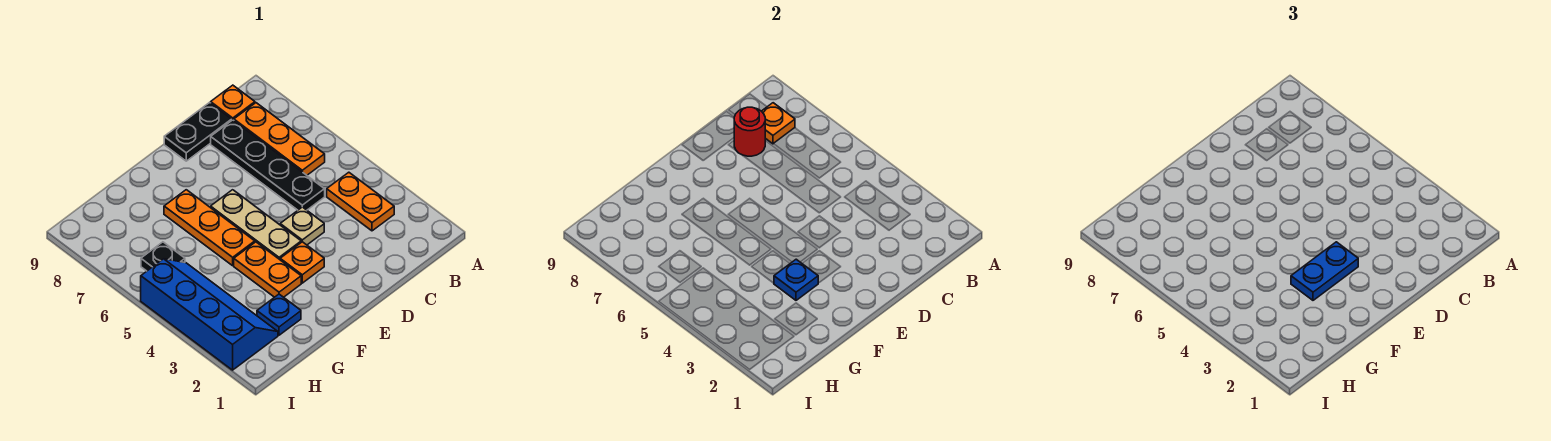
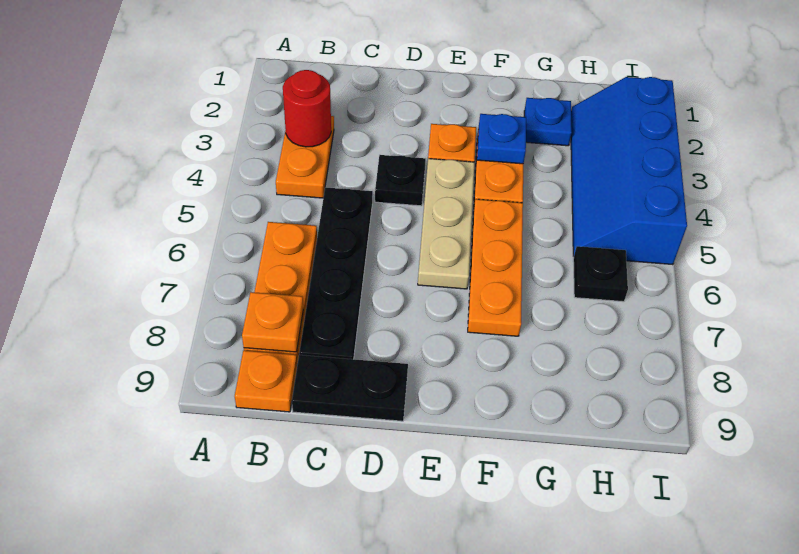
red 1x1 round brick [734,107,765,156] -> red 1x1 round brick moved to [283,70,331,147]
tan 1x1 plate [280,207,324,245] -> black 1x1 plate [375,155,426,206]
blue 1x2 plate [1291,242,1358,300] -> none

